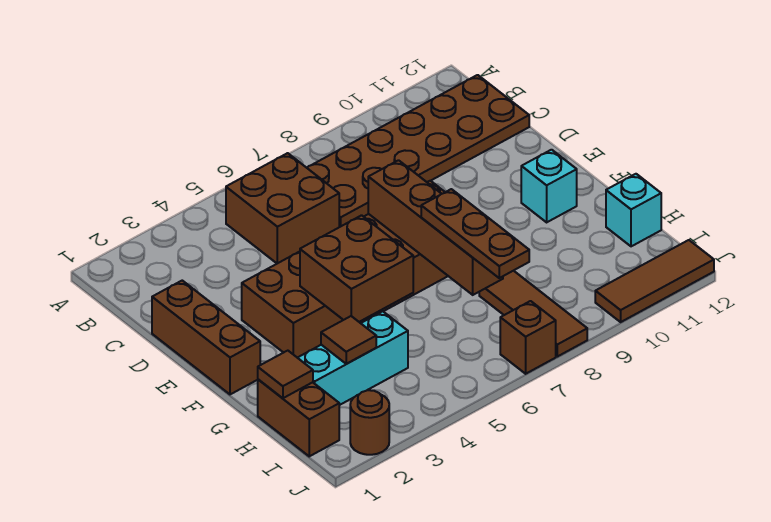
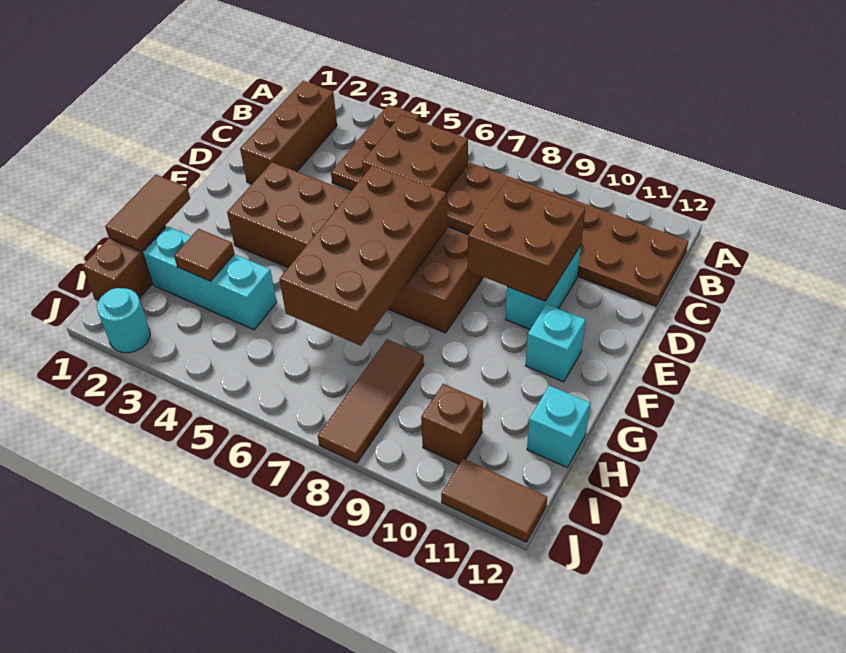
brown 1x3 brick [152,281,260,394] -> brown 1x3 brick moved to [240,81,337,184]
none -> cyan 1x2 brick [505,245,581,329]
brown 1x4 brick [368,160,503,295] -> brown 2x4 brick [279,165,447,346]
brown 2x2 brick [300,215,413,322] -> brown 2x2 brick moved to [468,180,585,301]
brown 1x3 plate [421,189,529,278] -> brown 1x3 plate moved to [331,105,419,190]
brown 1x1 tile [258,351,313,398] -> brown 1x2 tile [105,175,190,251]
brown 1x1 round brick [350,390,389,455] -> cyan 1x1 round brick [97,288,150,353]
brown 1x1 brick [500,301,556,374] -> brown 1x1 brick moved to [421,384,483,464]
brown 1x3 tile [595,240,714,322] -> brown 1x2 tile [441,459,547,542]

